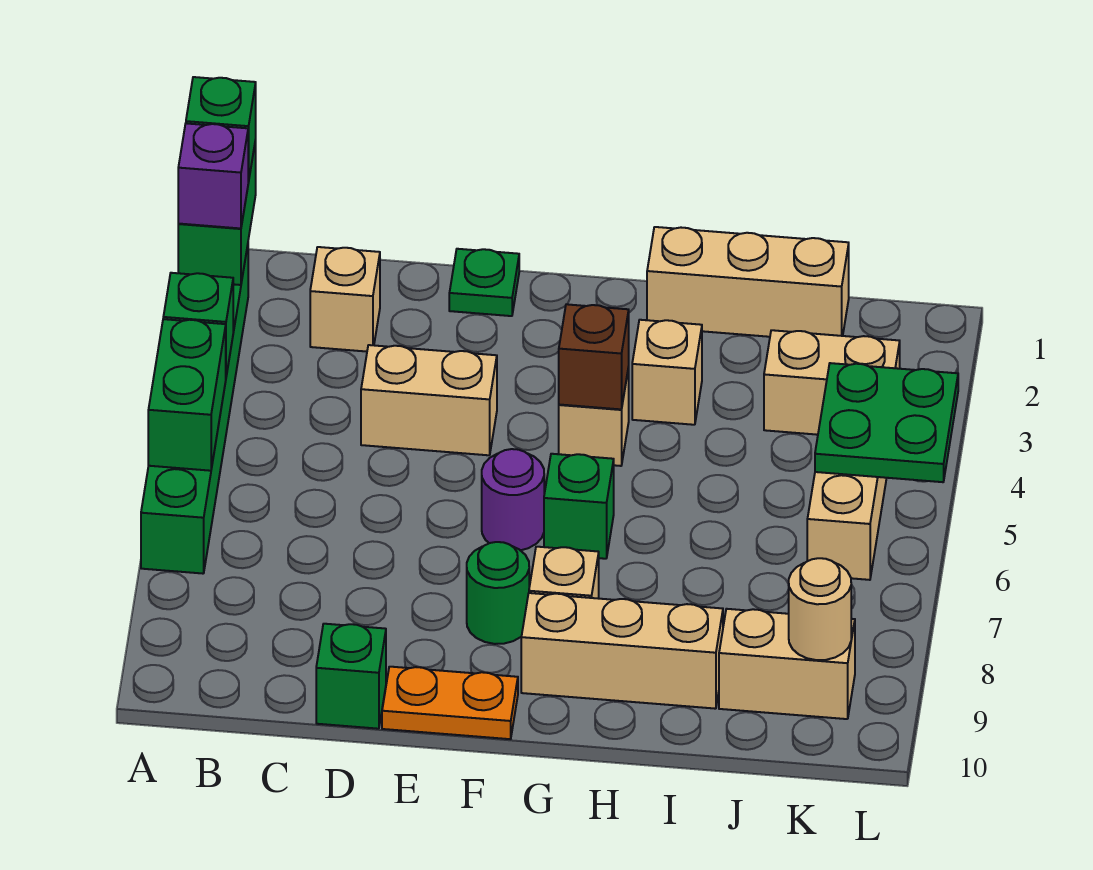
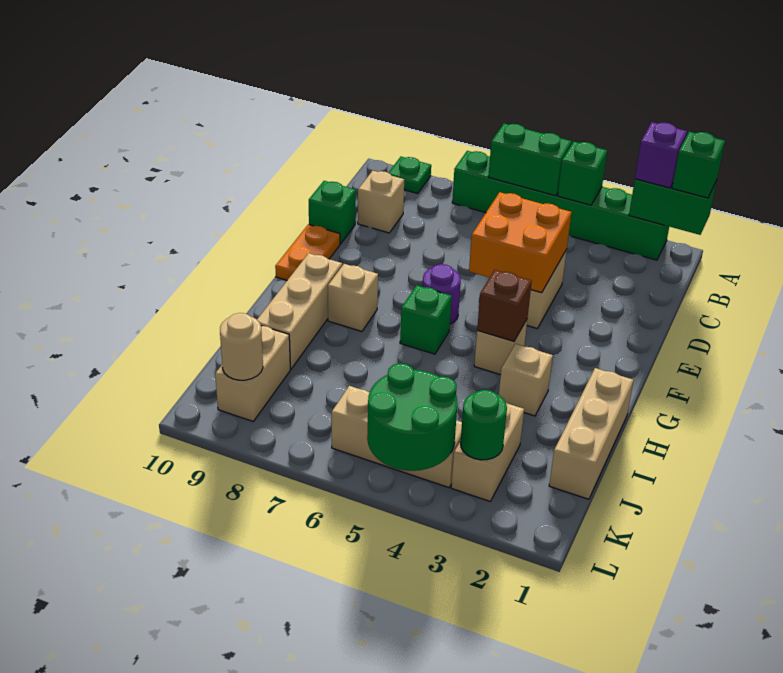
tan 1x1 brick [310,247,380,352] -> tan 1x1 brick moved to [358,171,404,233]
none -> orange 2x2 brick [469,192,571,293]
green 1x1 plate [449,249,519,316] -> green 1x1 plate moved to [388,157,431,194]
green 1x1 round brick [467,542,529,644] -> green 1x1 round brick moved to [460,390,507,460]
green 2x2 plate [815,363,958,482] -> green 2x2 round brick [367,363,457,471]

